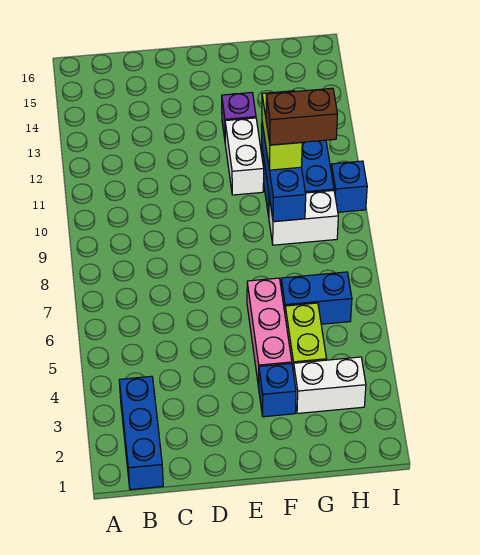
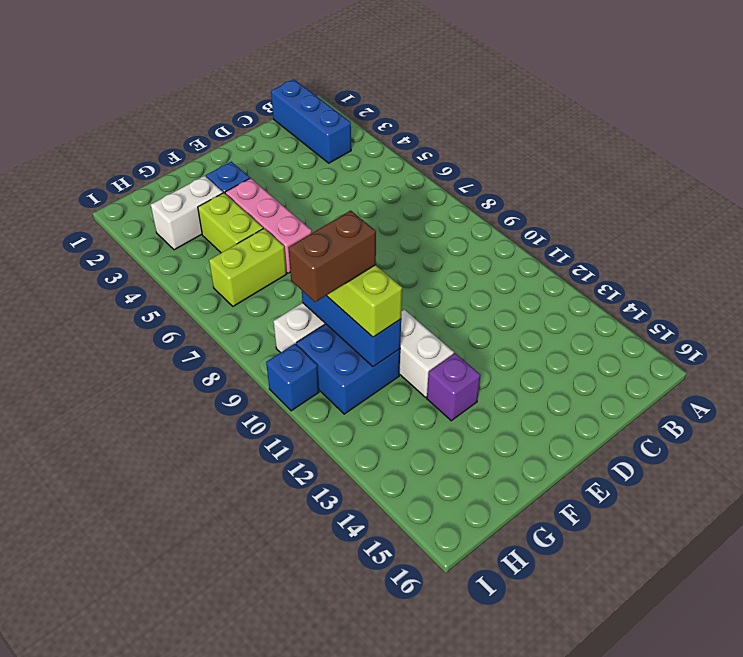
blue 1x2 brick [281,272,352,324] -> lime 1x2 brick [209,228,287,306]

